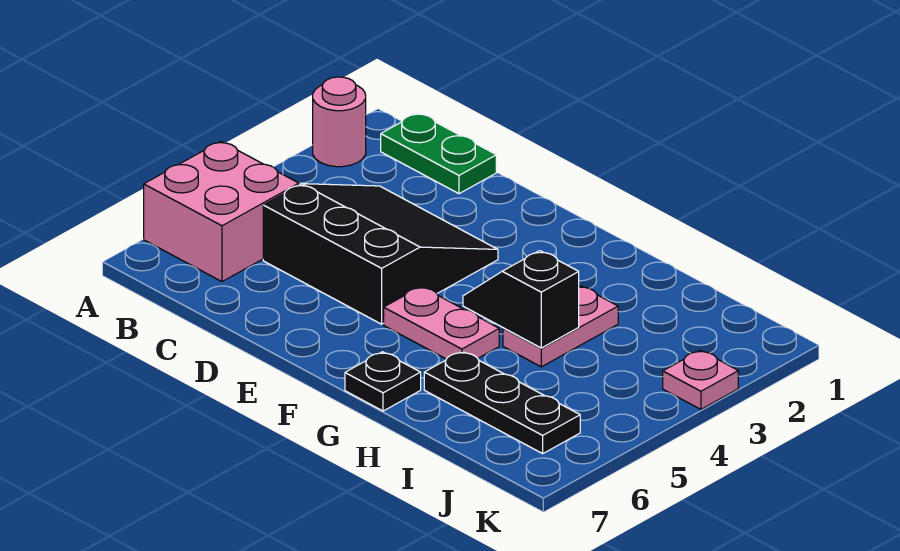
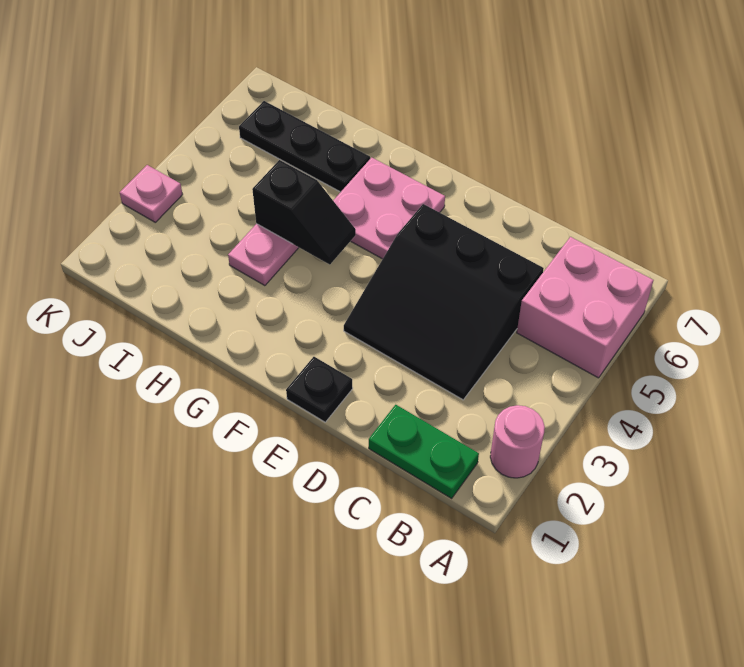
pink 1x2 plate [384,287,499,359] -> pink 2x2 plate [333,158,445,259]
black 1x1 plate [345,352,421,411] -> black 1x1 plate moved to [286,357,353,422]

